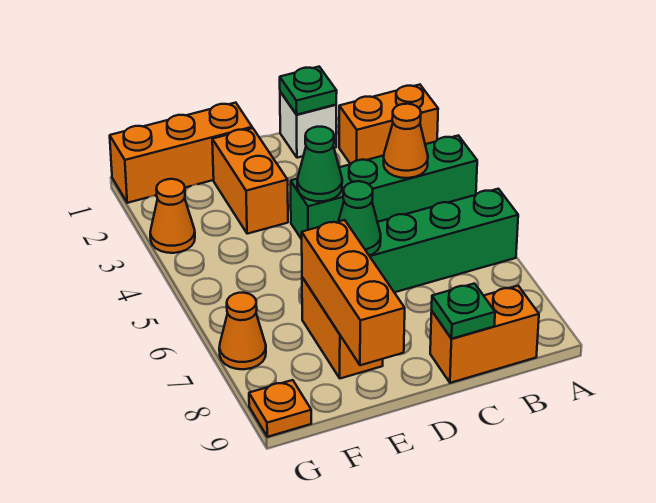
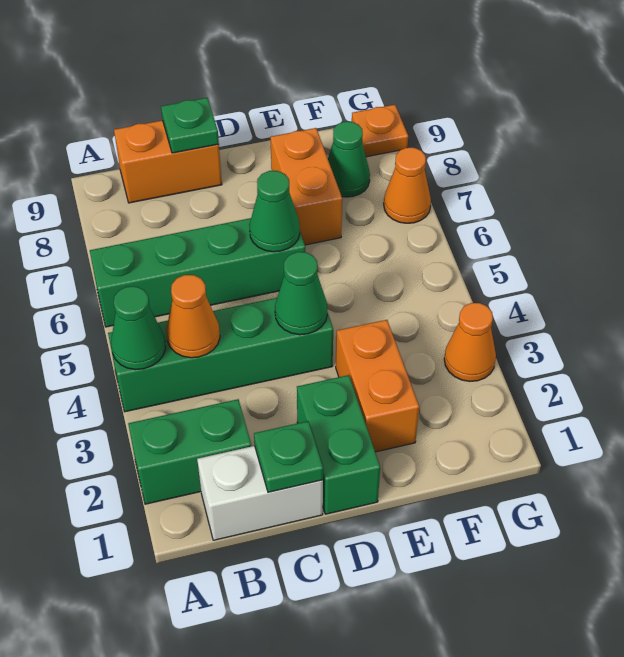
orange 1x2 brick [339,85,438,164] -> green 1x2 brick [128,399,251,504]
none -> green 1x1 cone [111,287,165,370]
white 1x1 brick [280,92,336,158] -> white 1x2 brick [197,446,323,540]
none -> green 1x2 brick [297,375,380,514]
orange 1x3 brick [110,103,252,203] -> none
orange 1x3 brick [302,220,405,365] -> none
none -> green 1x1 cone [328,122,370,197]

